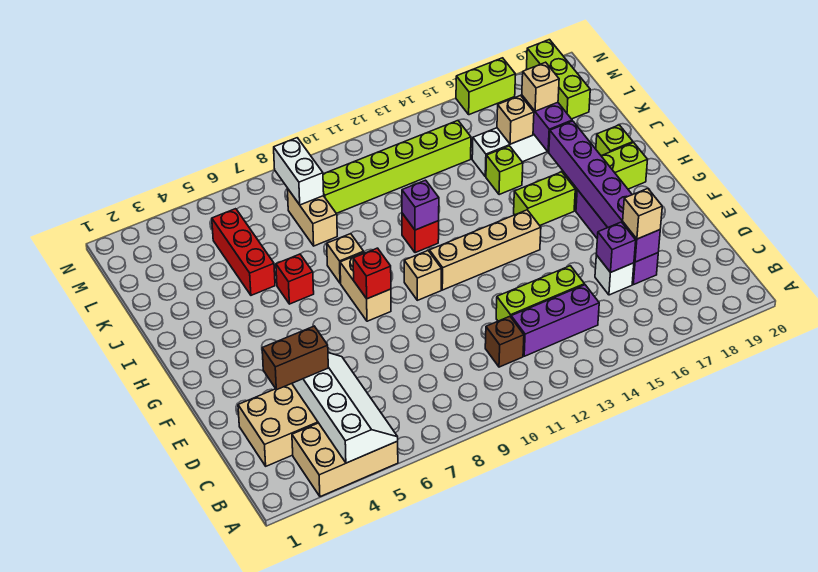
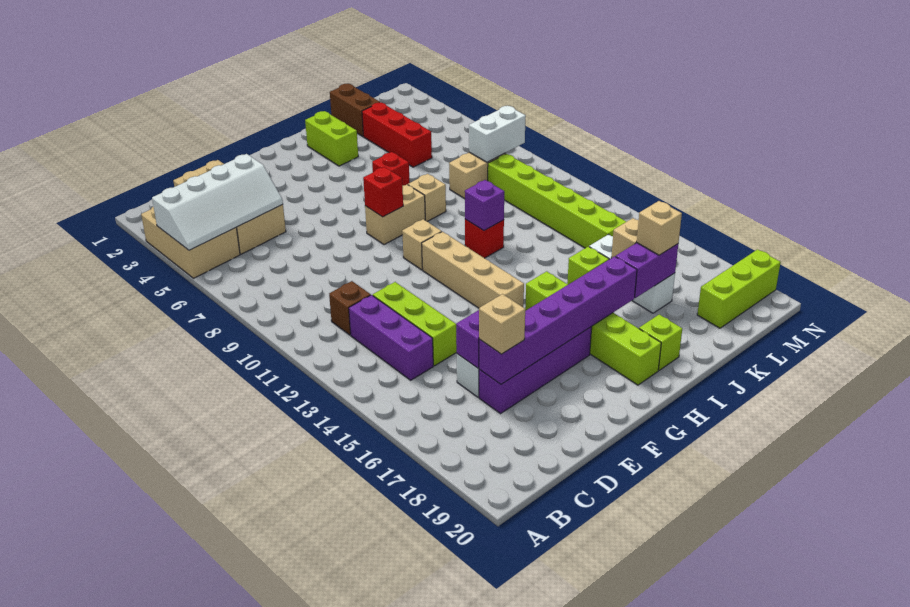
brown 1x2 brick [262,326,328,390] -> brown 1x2 brick moved to [330,84,380,136]
red 1x3 brick [212,209,275,295] -> red 1x3 brick turned to [362,102,432,167]
lime 1x2 brick [456,58,516,115] -> lime 1x2 brick moved to [305,111,358,166]

